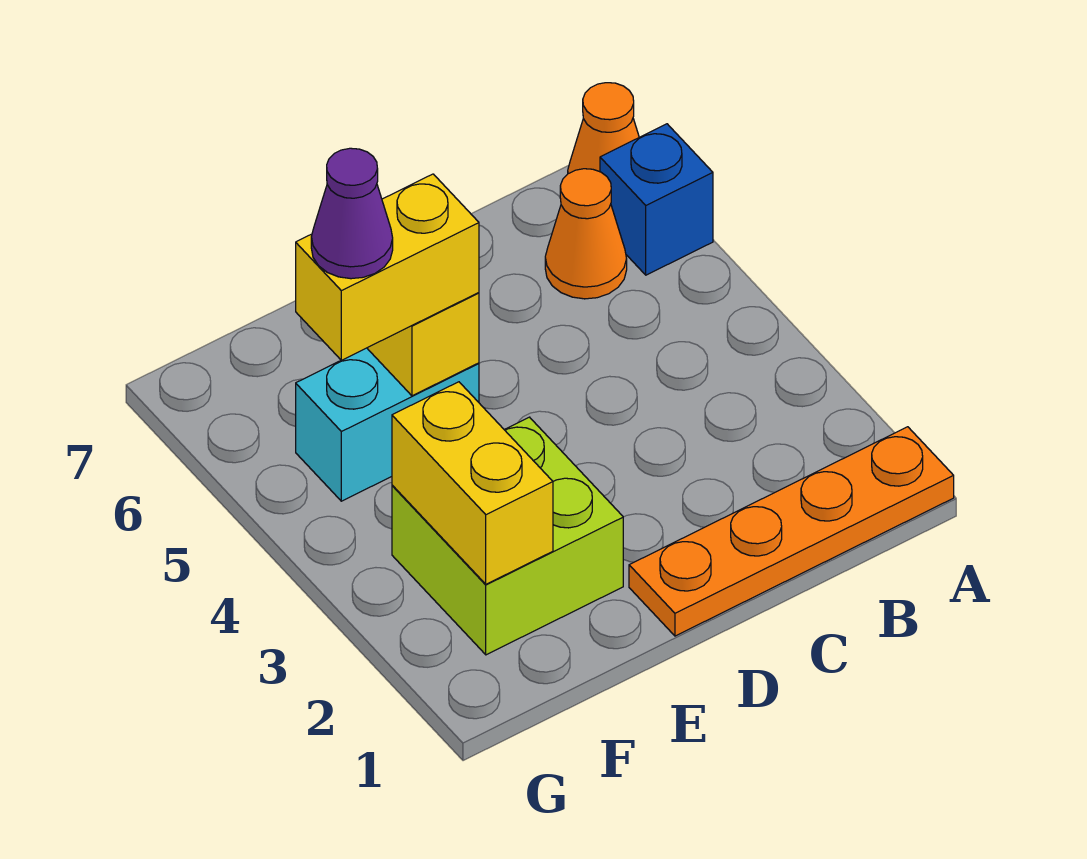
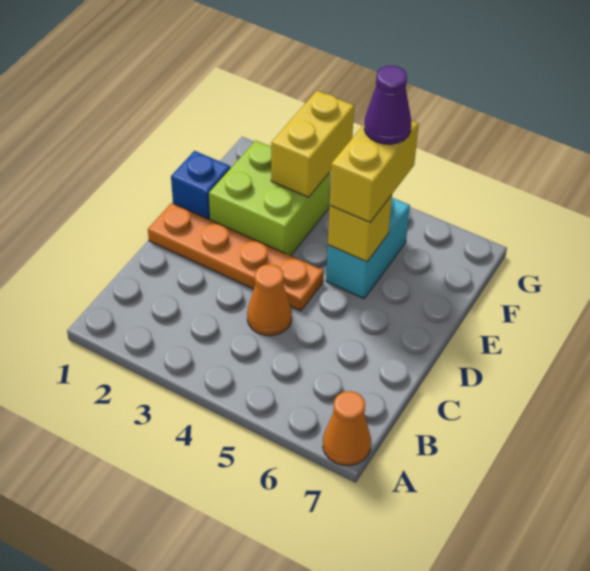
orange 1x4 plate [629,427,954,636] -> orange 1x4 plate turned to [148,203,324,311]
blue 1x1 brick [600,124,713,275] -> blue 1x1 brick moved to [171,151,230,220]
orange 1x1 cone [545,169,627,299] -> orange 1x1 cone moved to [247,264,292,336]
yellow 1x2 brick [392,382,553,584] -> yellow 1x2 brick turned to [271,91,354,197]

